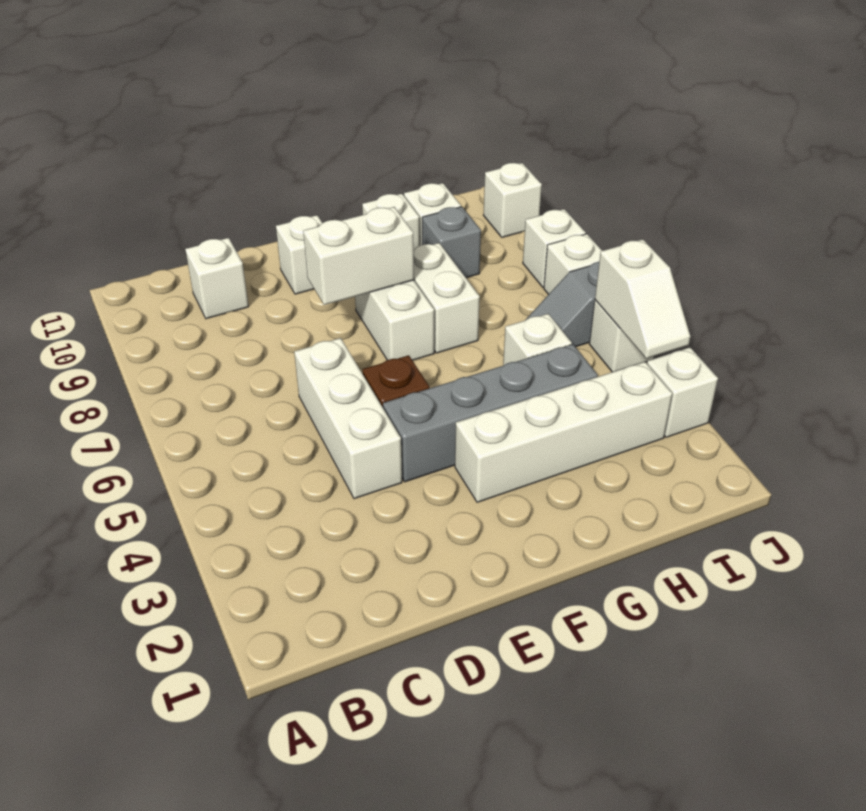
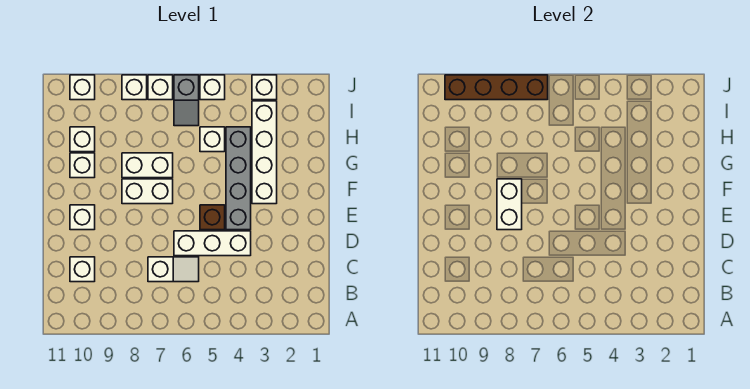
grey 1x1 brick [422,207,481,278] -> none
white 1x2 slope [595,239,690,359] -> white 1x2 slope moved to [148,257,199,282]
none -> brown 1x4 brick [445,75,548,100]

